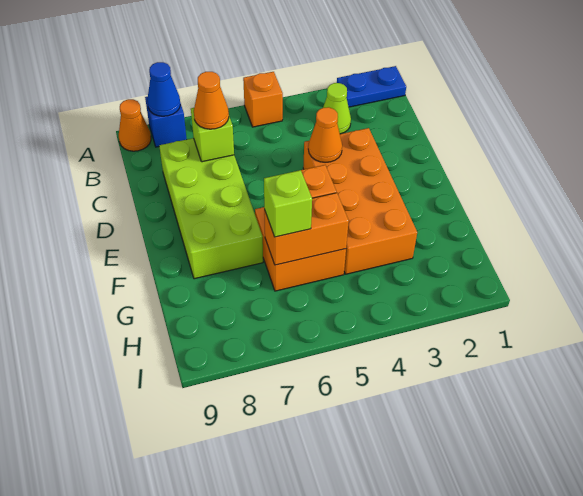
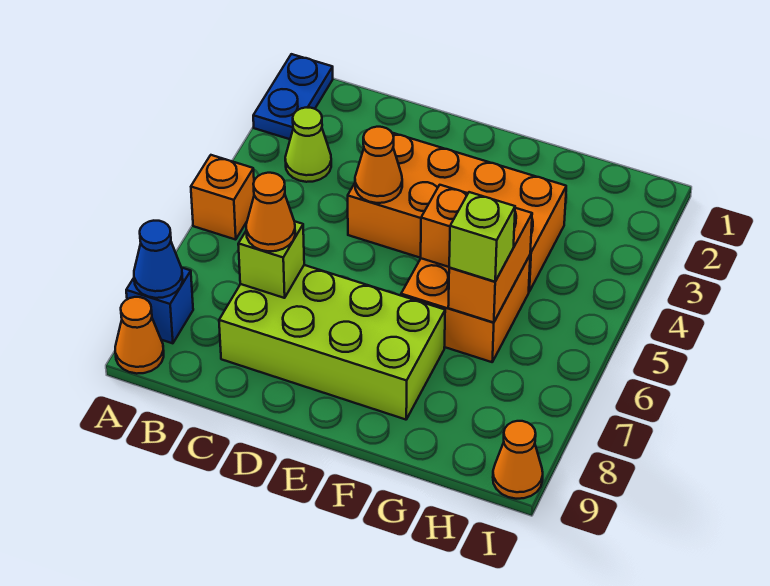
none -> orange 1x1 cone [493,421,543,499]

